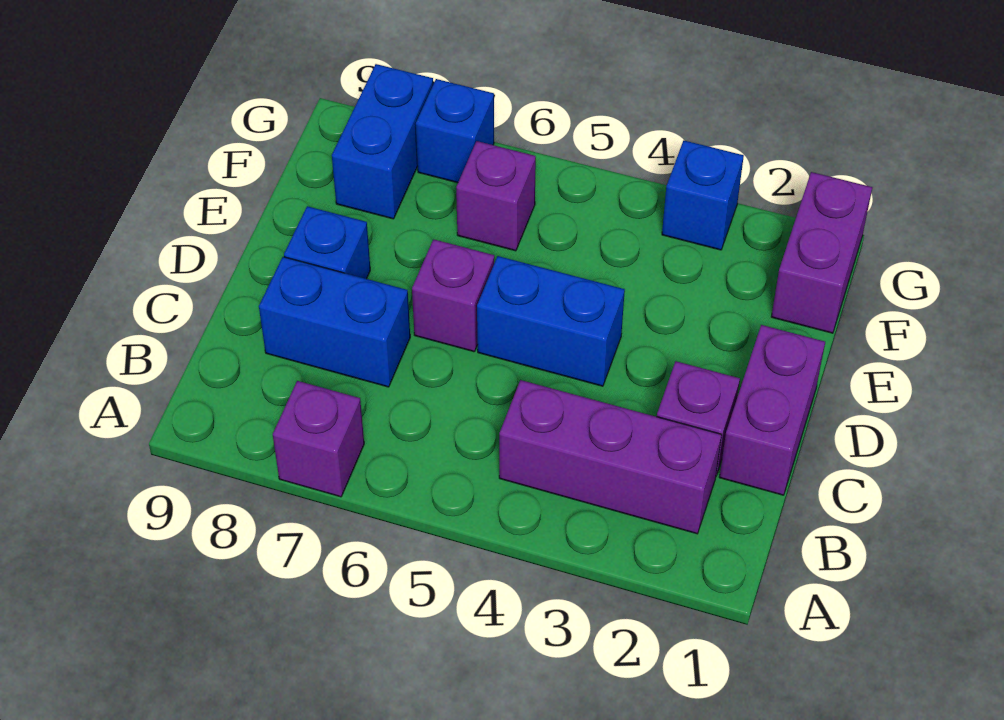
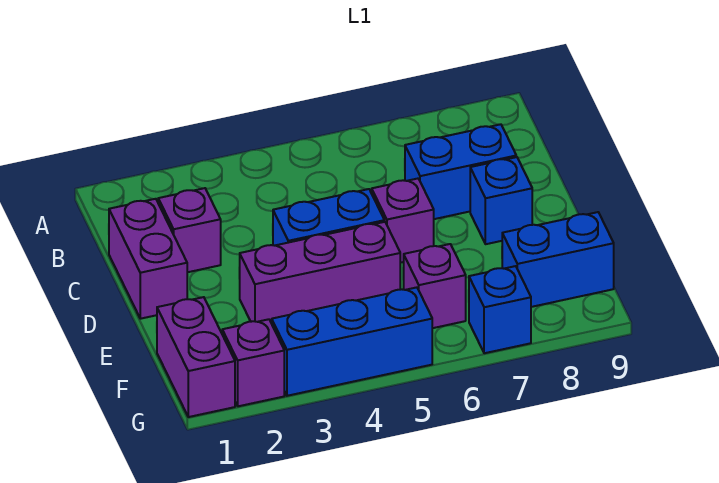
purple 1x1 brick [273,381,364,497] -> purple 1x1 brick moved to [222,319,284,406]
purple 1x3 brick [499,380,721,534] -> purple 1x3 brick moved to [240,222,400,323]
blue 1x2 brick [332,64,433,219] -> blue 1x2 brick turned to [502,212,614,307]
blue 1x1 brick [662,141,744,250] -> blue 1x3 brick [272,287,432,396]

